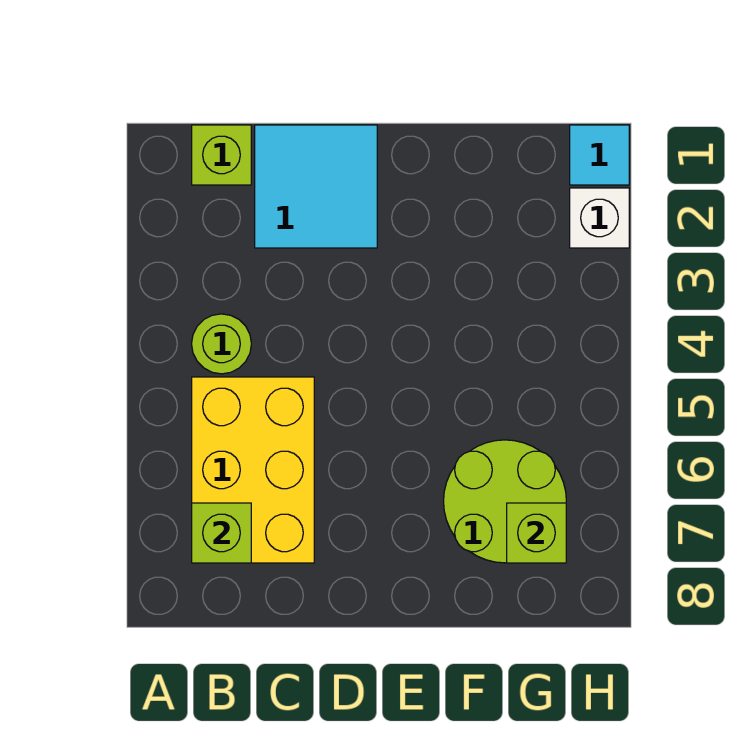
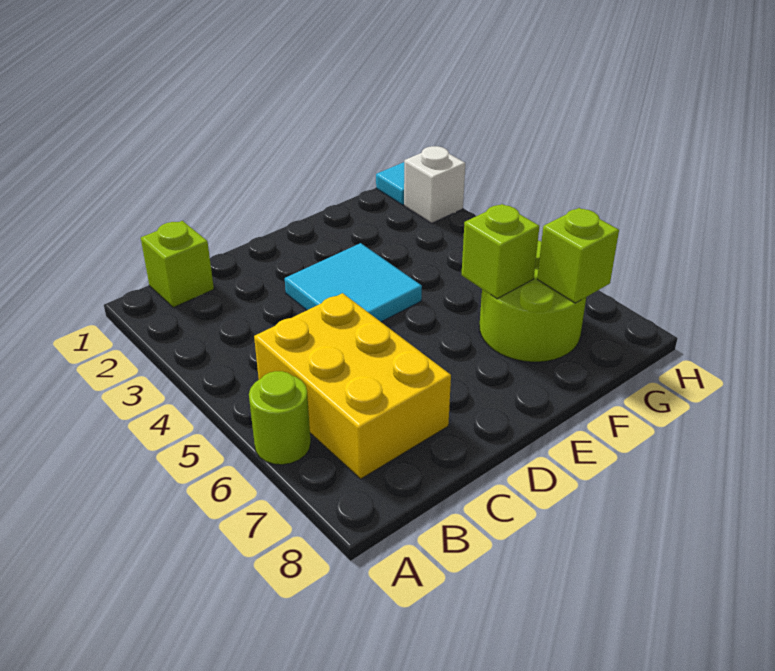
lime 1x1 round brick [192,314,251,374] -> lime 1x1 round brick moved to [249,371,311,465]
lime 1x1 brick [192,503,251,563] -> lime 1x1 brick moved to [462,204,539,299]
cyan 2x2 tile [255,125,377,248] -> cyan 2x2 tile moved to [285,243,422,322]

